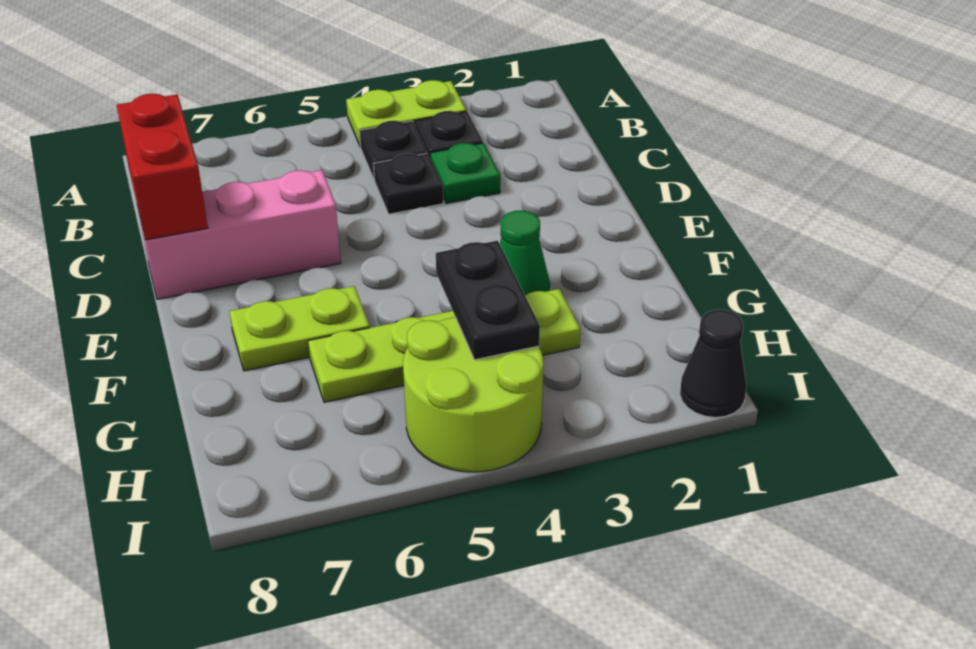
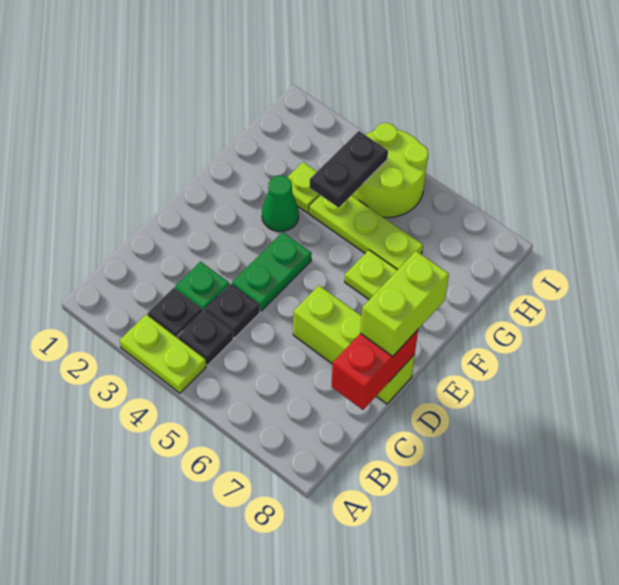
none -> green 1x2 plate [232,232,312,311]
pink 1x3 brick [138,170,341,299] -> lime 1x3 brick [293,286,415,404]
none -> lime 1x2 brick [360,251,449,356]
black 1x1 cone [680,309,746,418] -> none

